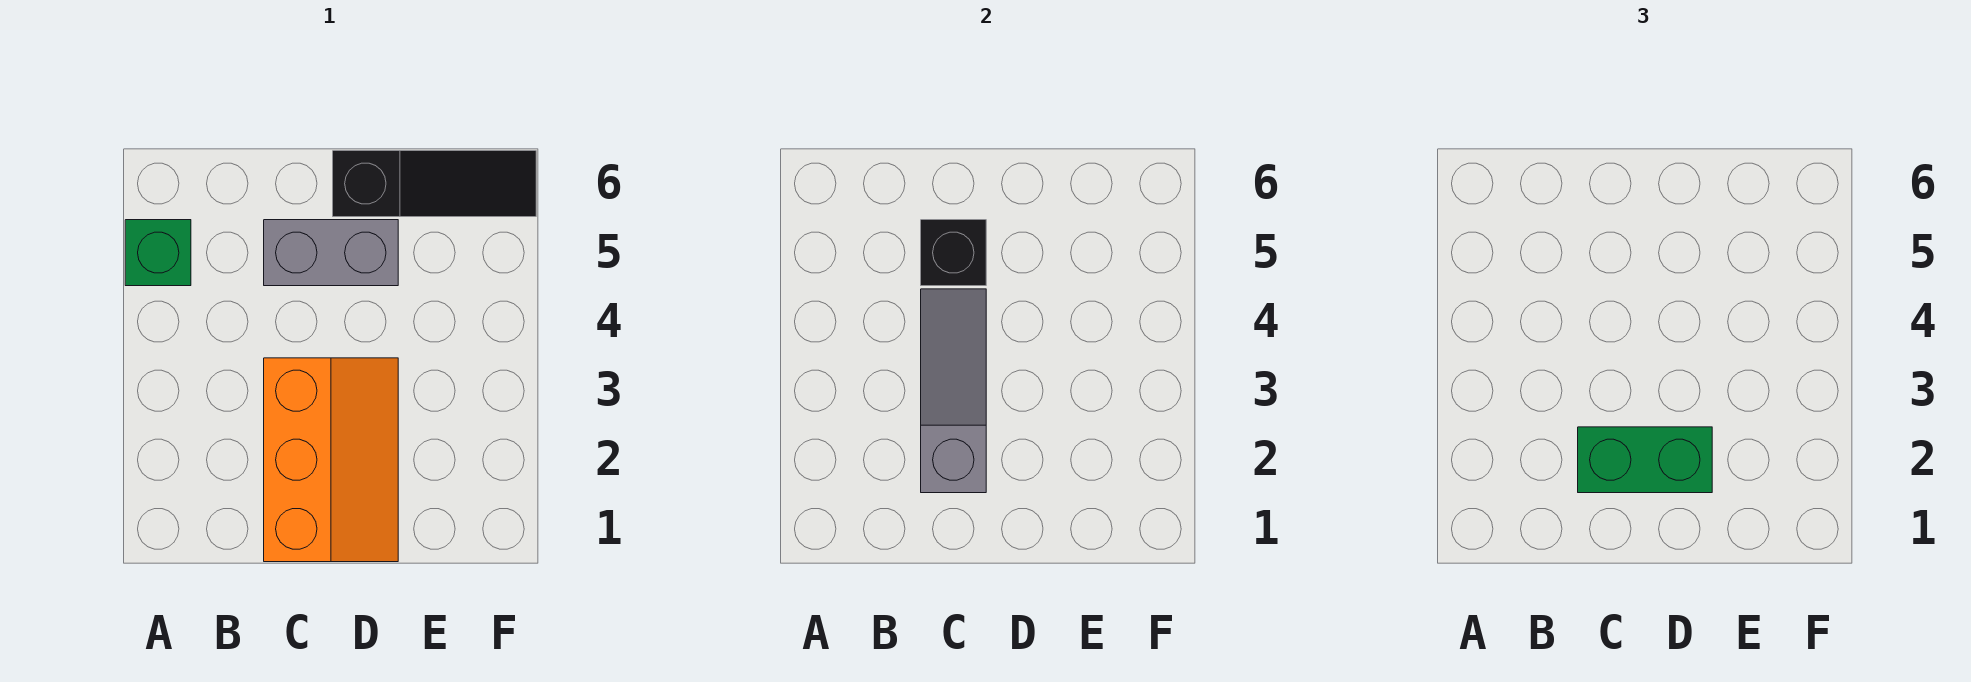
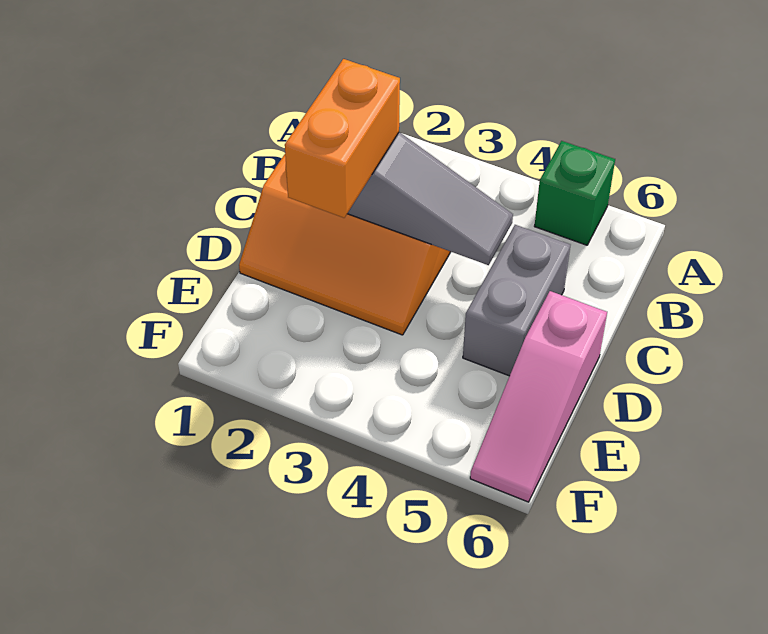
green 1x2 brick [1578,427,1712,493] -> orange 1x2 brick [285,59,400,218]
black 1x1 brick [921,220,986,286] -> none
black 1x3 slope [333,151,536,217] -> pink 1x3 slope [470,291,607,502]

